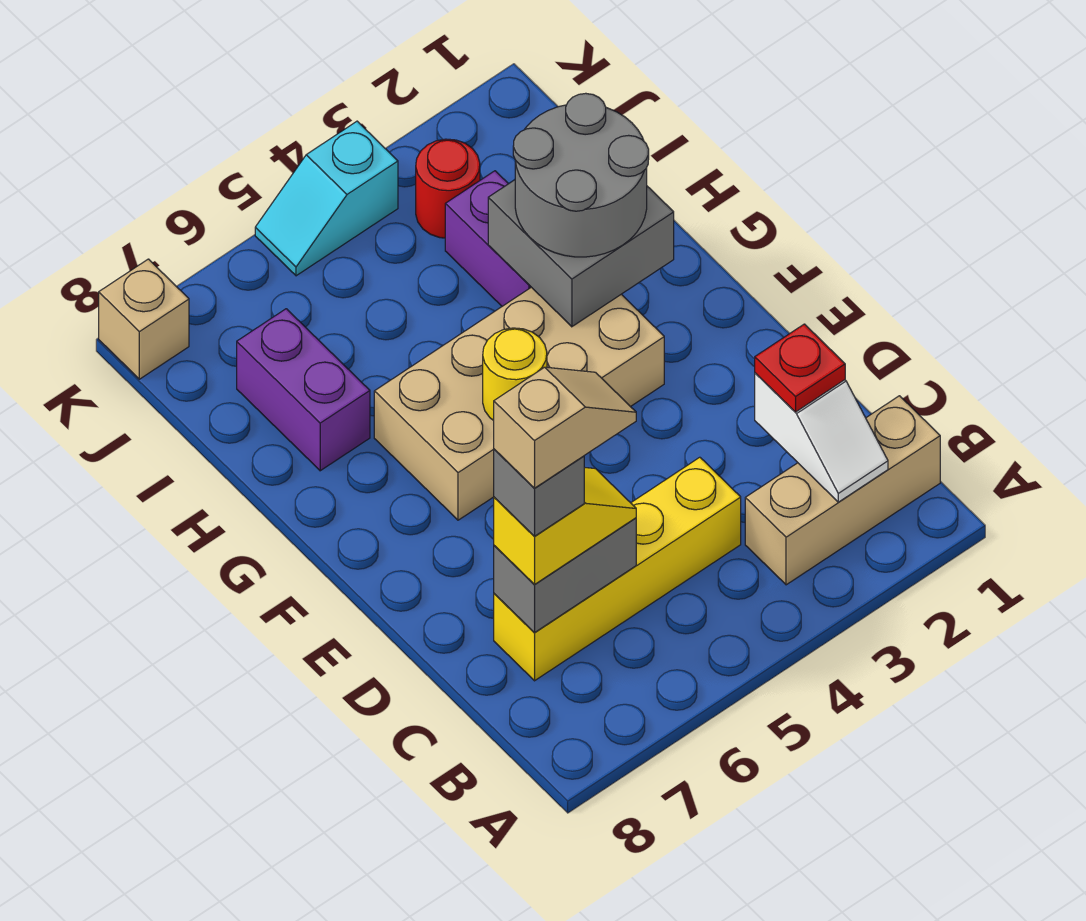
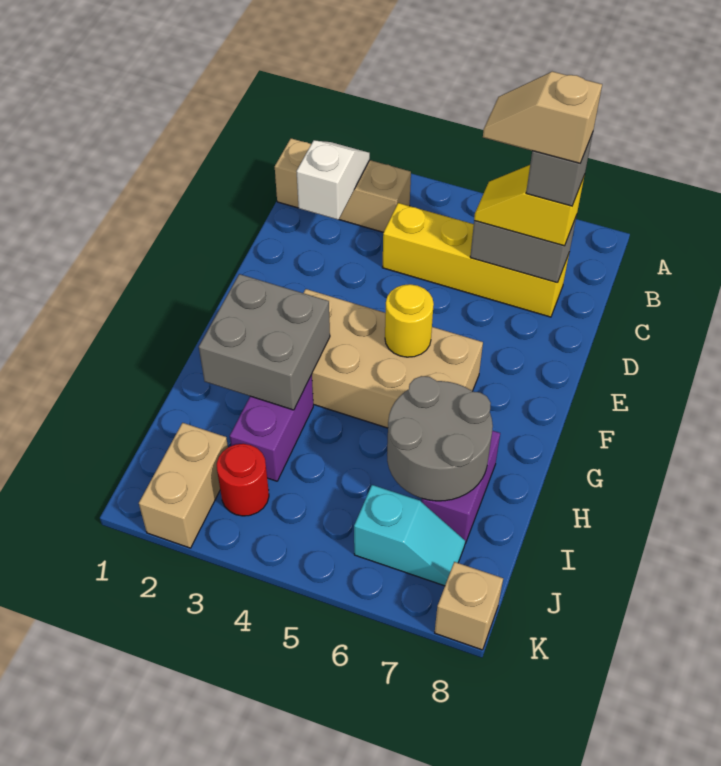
red 1x1 plate [755,324,845,412] -> none
grey 2x2 round brick [513,93,649,257] -> grey 2x2 round brick moved to [387,376,493,501]
none -> tan 1x2 brick [139,423,228,548]
cyan 1x2 slope [255,121,398,276] -> cyan 1x2 slope moved to [354,485,465,586]

